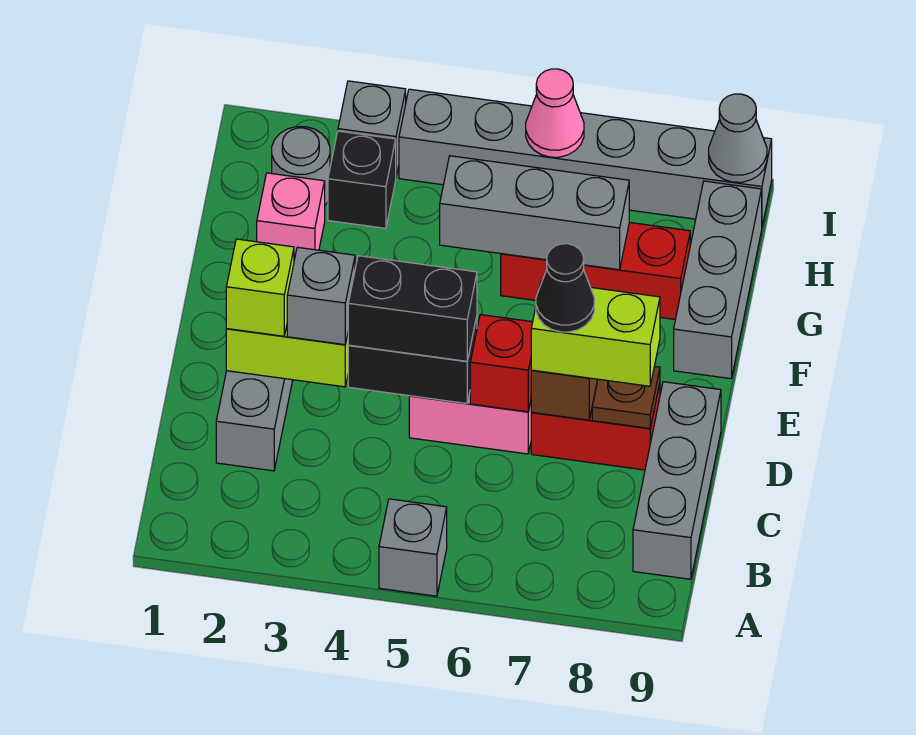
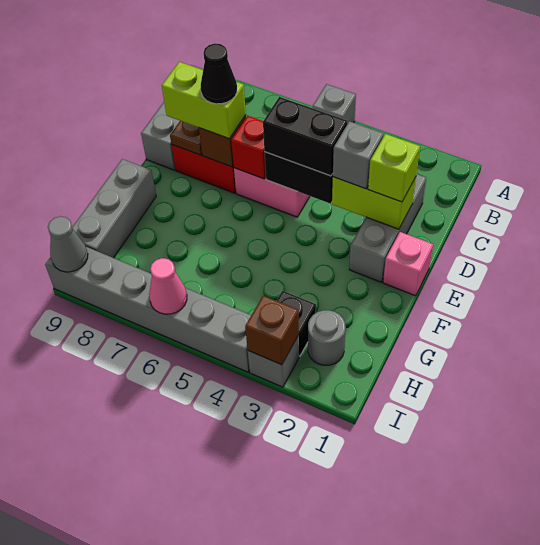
pink 1x1 brick [257,173,325,260] -> pink 1x1 brick moved to [383,232,433,296]
grey 1x3 brick [440,156,629,270] -> none
red 1x3 brick [501,222,690,320] -> none
none -> brown 1x1 brick [245,296,299,365]

